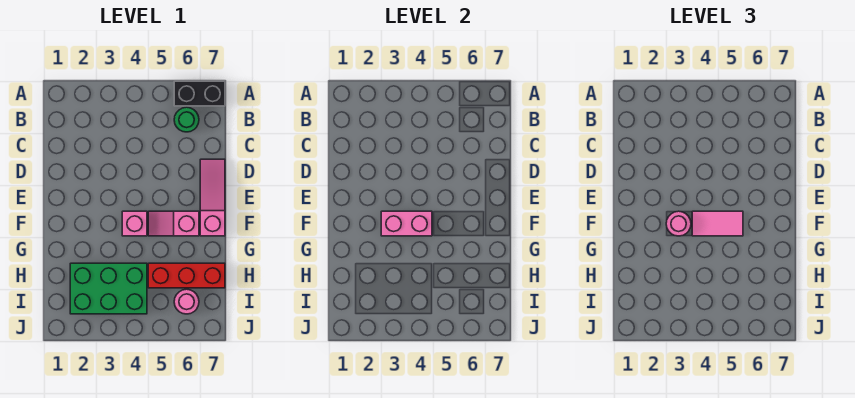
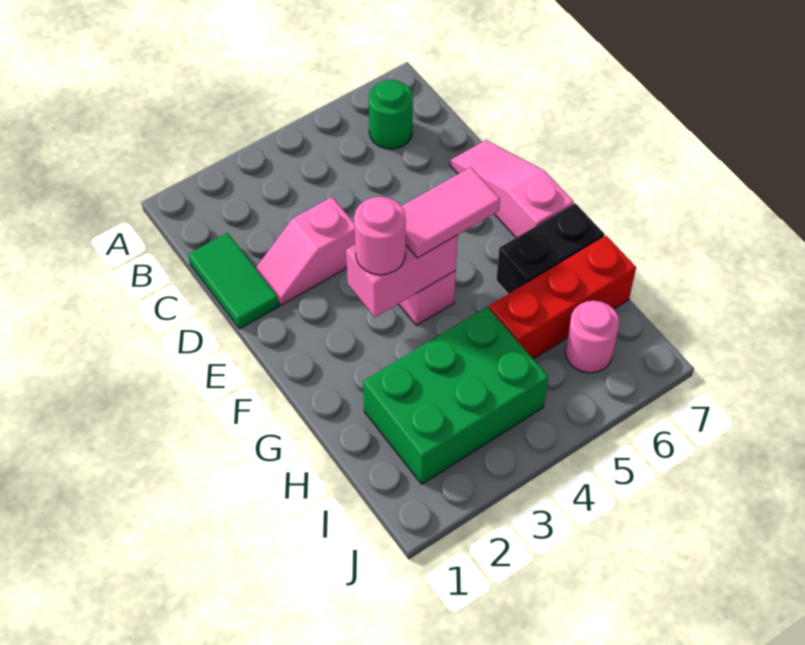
black 1x2 brick [174,81,225,106] -> black 1x2 brick moved to [496,203,605,294]
none -> green 1x2 tile [188,233,279,329]
pink 1x2 slope [148,211,199,236] -> pink 1x2 slope moved to [256,197,355,305]

